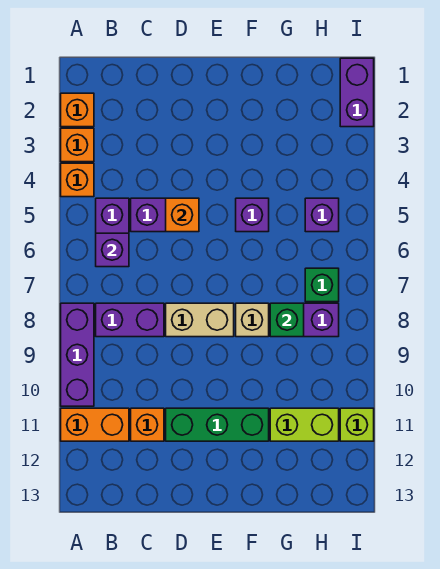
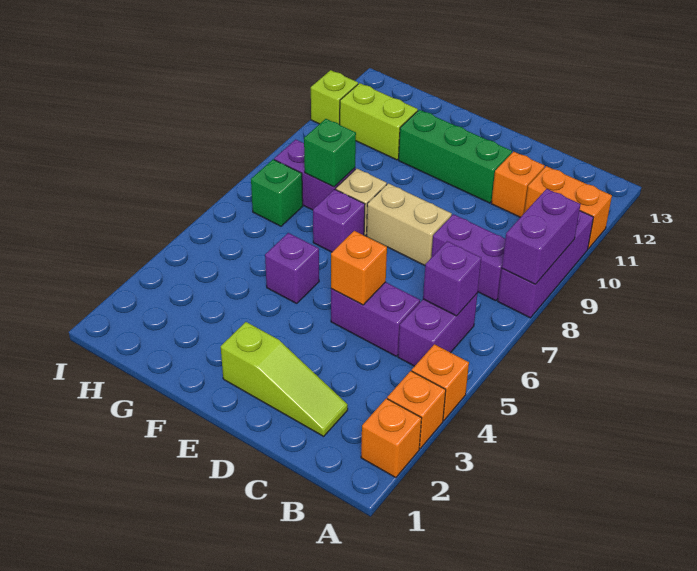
none -> lime 1x3 slope [221,322,348,436]
purple 1x1 brick [305,198,339,232] -> purple 1x1 brick moved to [313,189,365,252]
purple 1x2 brick [340,58,374,127] -> purple 1x2 brick moved to [502,189,581,284]

